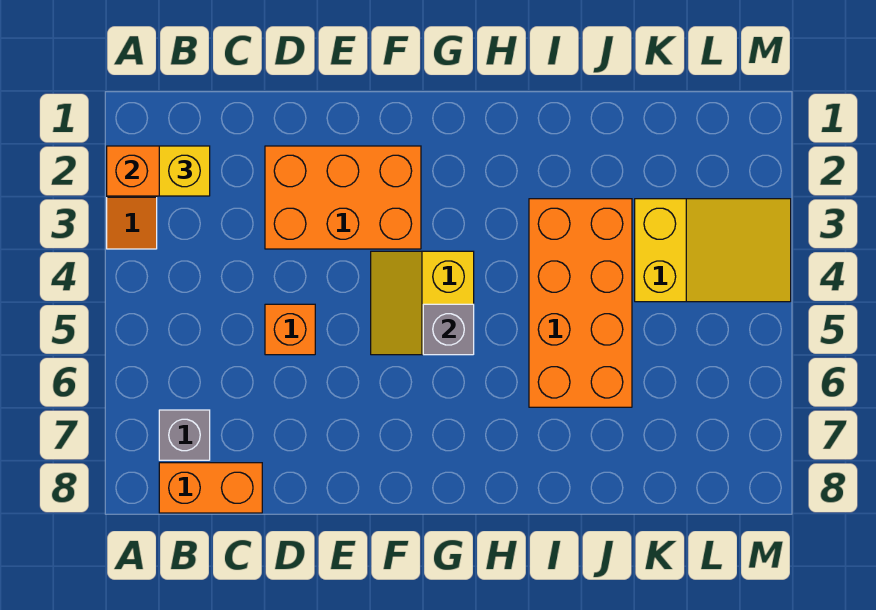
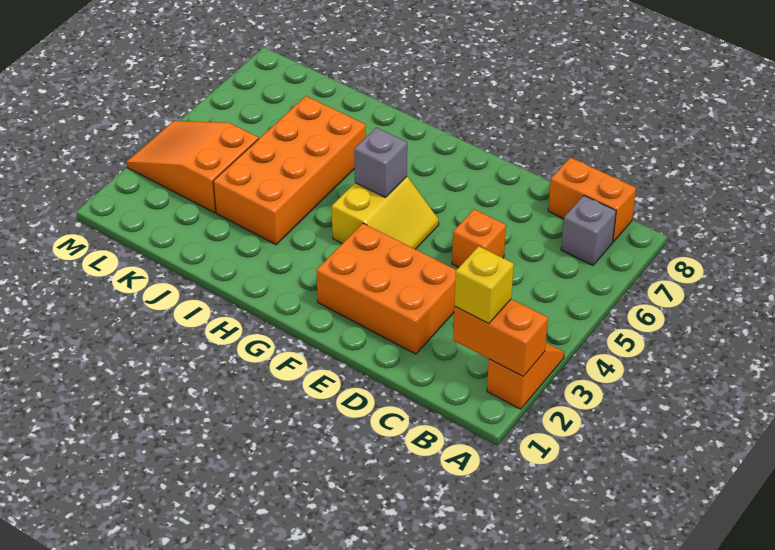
yellow 2x3 slope [635,199,791,302] -> orange 2x3 slope [127,121,259,213]

